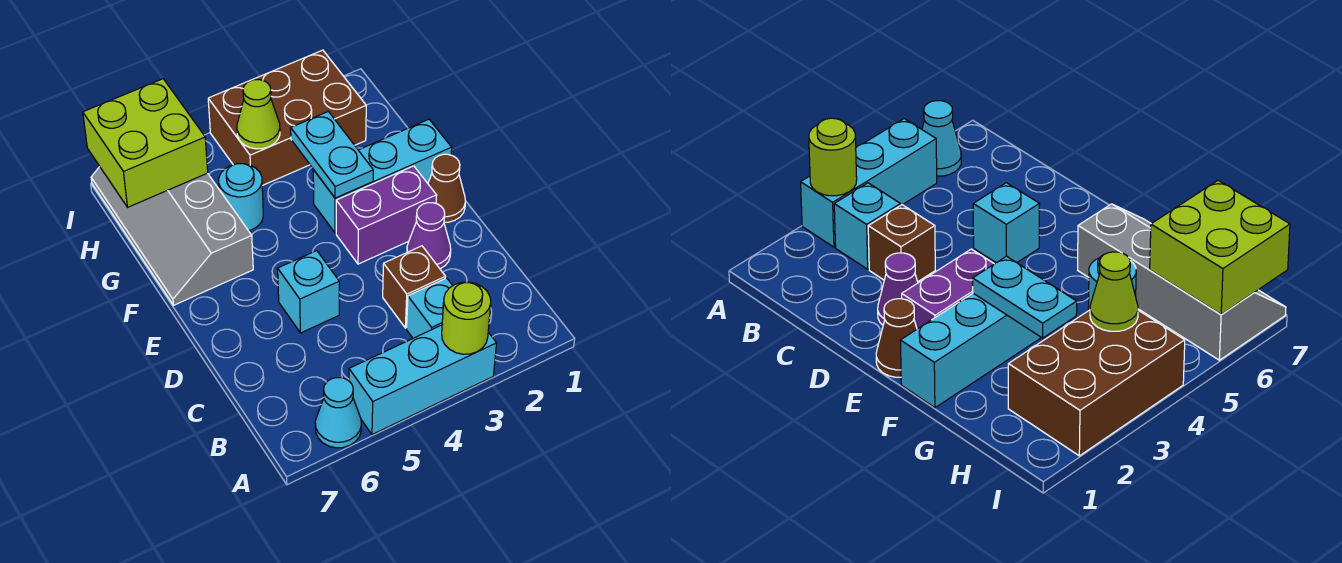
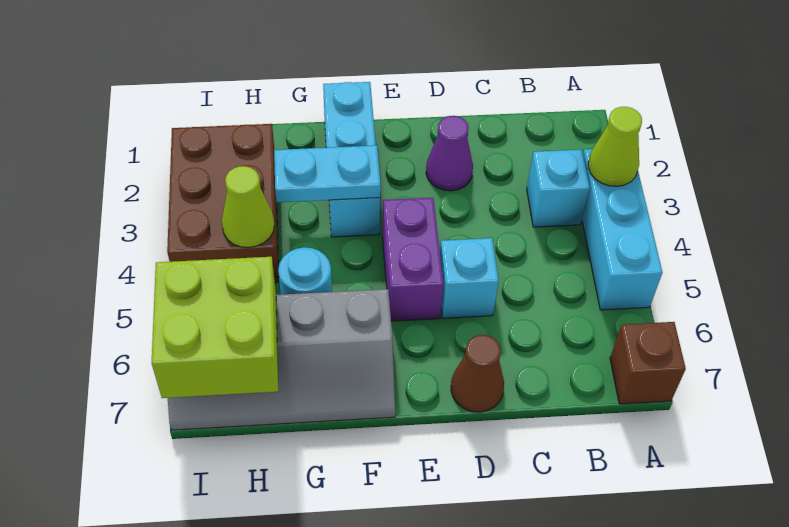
lime 1x1 round brick [442,282,491,354] -> lime 1x1 cone [588,107,642,186]
cyan 1x1 cone [315,378,361,448] -> none
brown 1x1 brick [383,246,446,328] -> brown 1x1 brick moved to [610,322,686,404]
brown 1x1 cone [428,154,465,222] -> brown 1x1 cone moved to [451,335,504,412]
purple 1x2 brick [336,166,437,264] -> purple 1x2 brick moved to [382,198,444,321]

